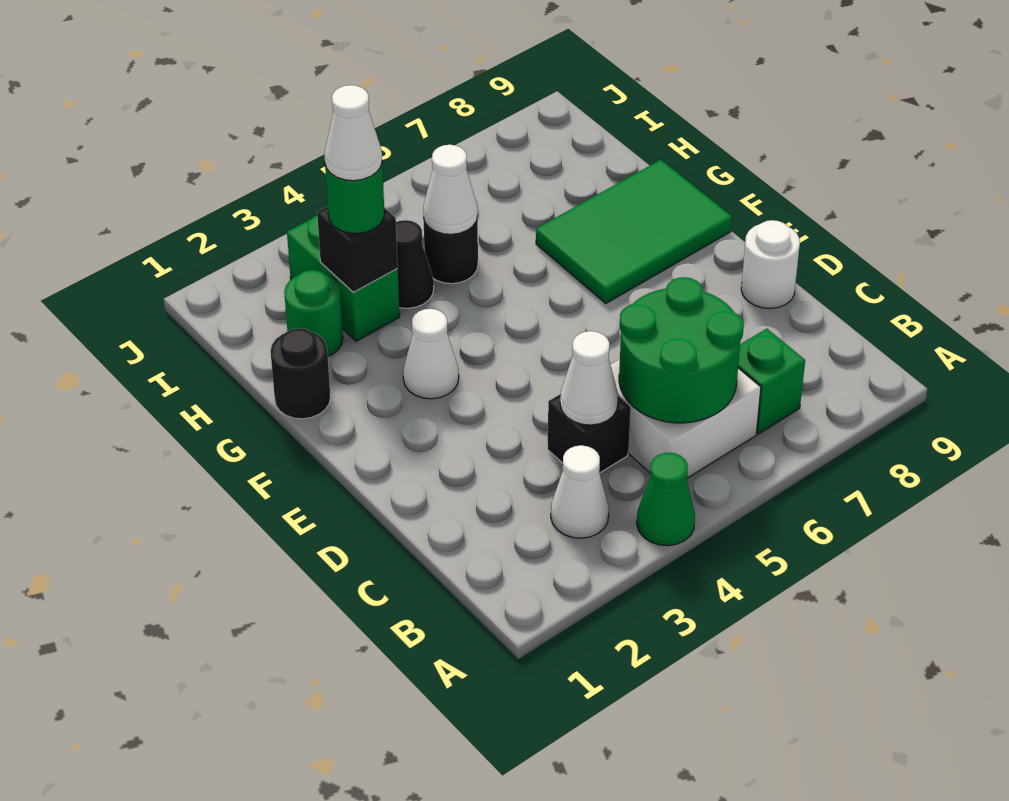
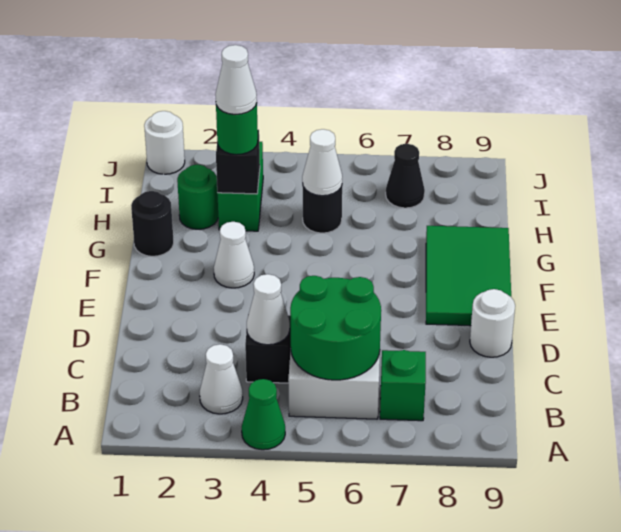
green 2x3 tile [536,160,732,303] -> green 2x3 tile turned to [426,226,511,326]
black 1x1 cone [396,220,434,308] -> black 1x1 cone moved to [386,144,425,208]
none -> white 1x1 round brick [144,111,185,174]

